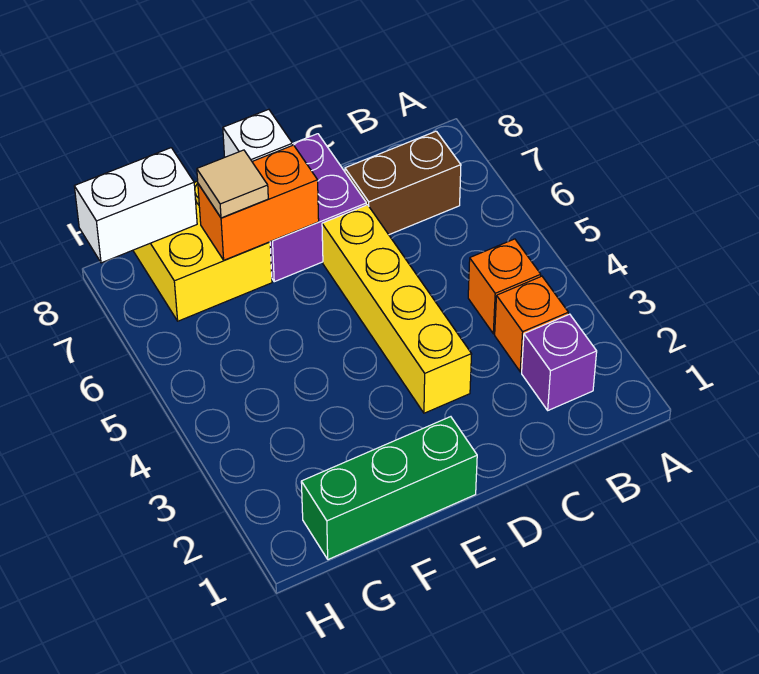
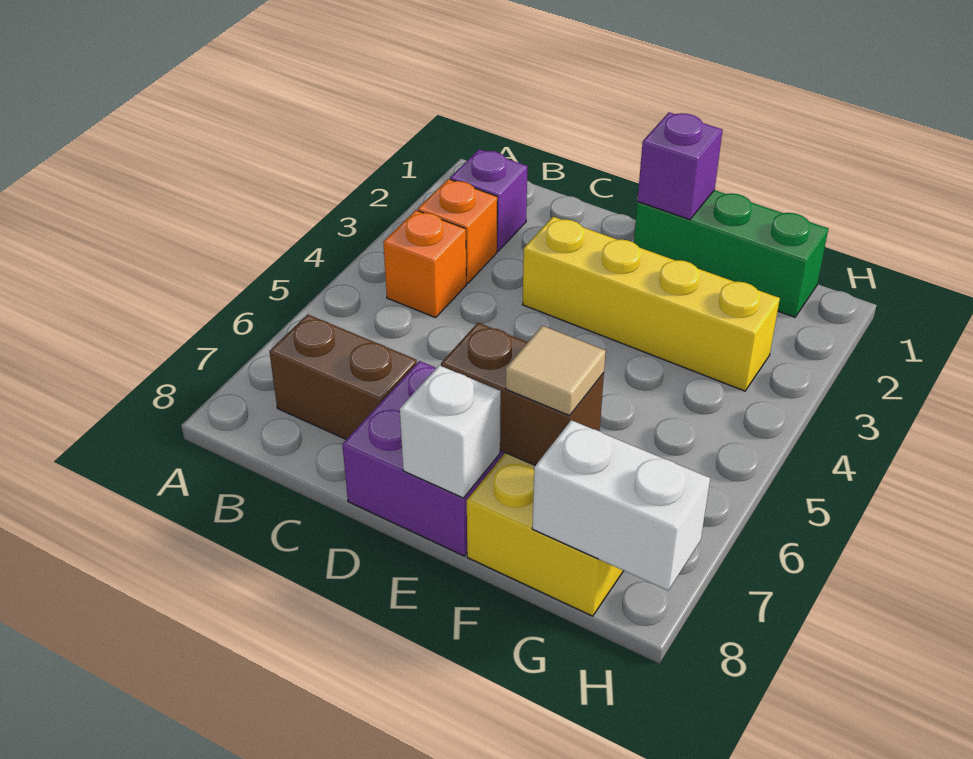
yellow 1x4 brick [322,205,472,413] -> yellow 1x4 brick turned to [522,217,780,391]
none -> purple 1x1 brick [637,112,723,220]
orange 1x2 brick [198,145,319,260] -> brown 1x2 brick [441,323,604,466]

